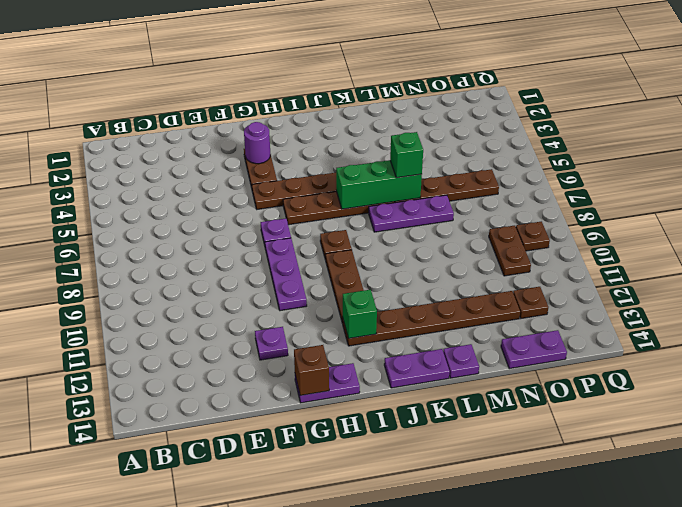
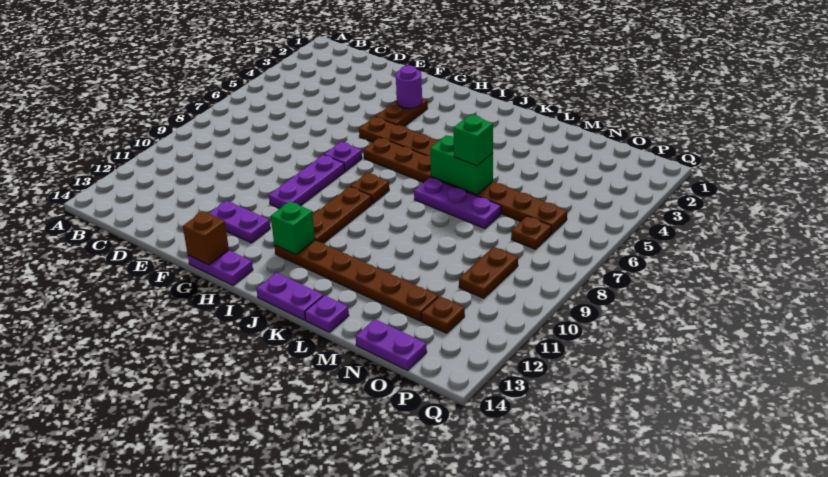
purple 1x1 plate [255,327,288,360] -> purple 1x2 plate [209,201,270,243]
green 1x3 brick [336,160,422,209] -> green 1x2 brick [430,135,493,195]
brown 1x1 plate [516,222,550,251] -> brown 1x1 plate moved to [511,216,551,249]

